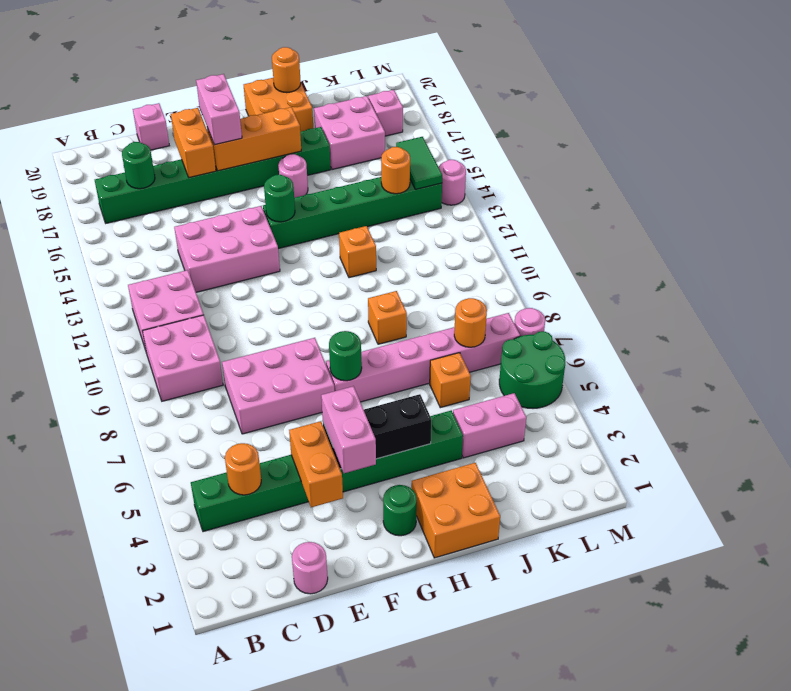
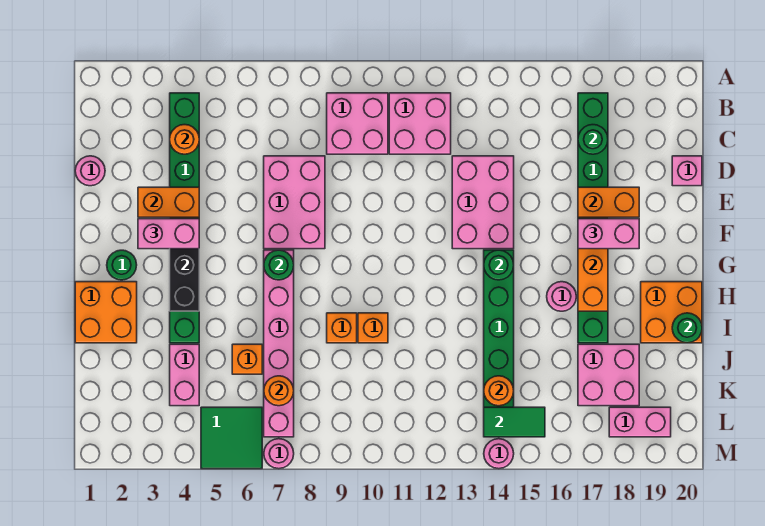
orange 1x1 brick [339,226,376,278] -> orange 1x1 brick moved to [358,313,388,343]
orange 1x1 round brick [272,47,301,93] -> green 1x1 round brick [672,313,702,343]
green 2x2 round brick [499,331,565,408] -> green 2x2 tile [201,407,262,469]
pink 1x1 brick [368,90,403,136] -> pink 1x2 brick [609,407,671,437]

